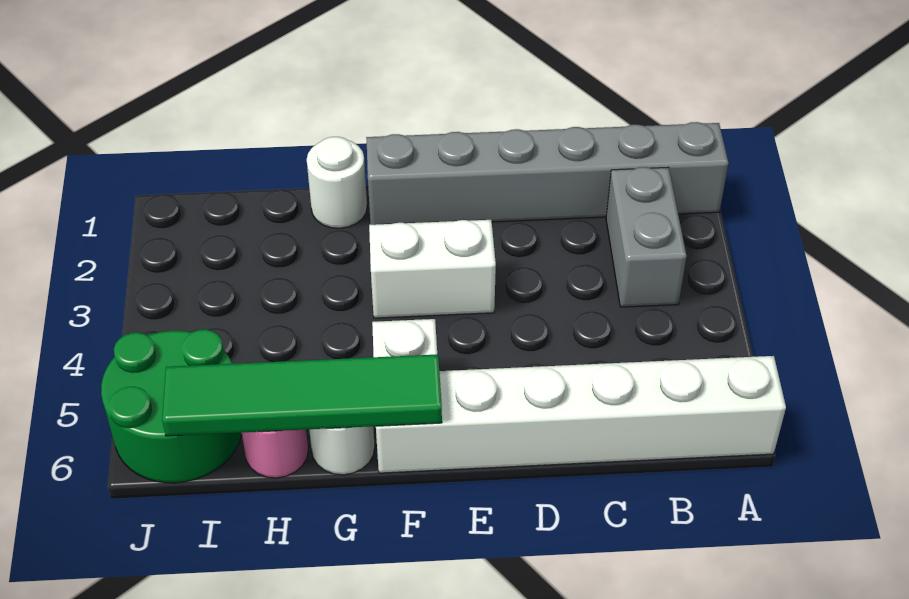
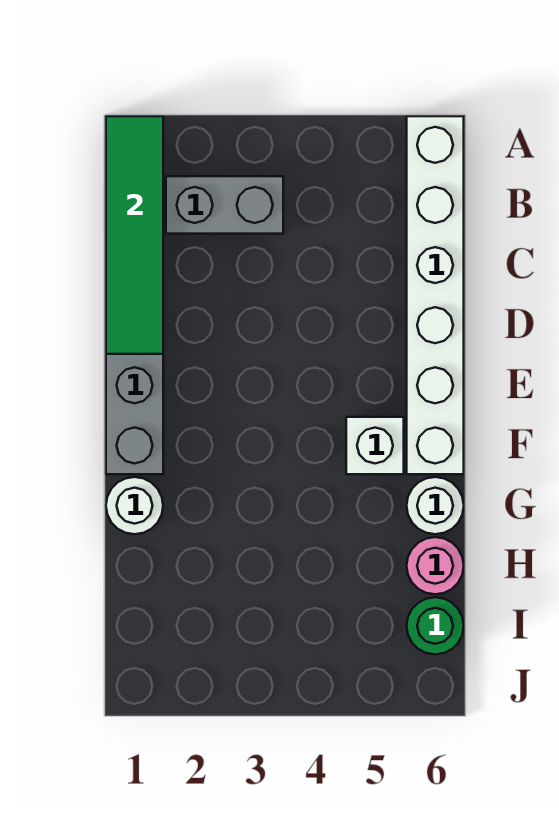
white 1x2 brick [369,220,496,318] -> none
green 1x4 tile [162,354,442,436] -> green 1x4 tile moved to [106,116,163,354]
green 2x2 round brick [101,329,242,483] -> green 1x1 round brick [407,597,464,654]

